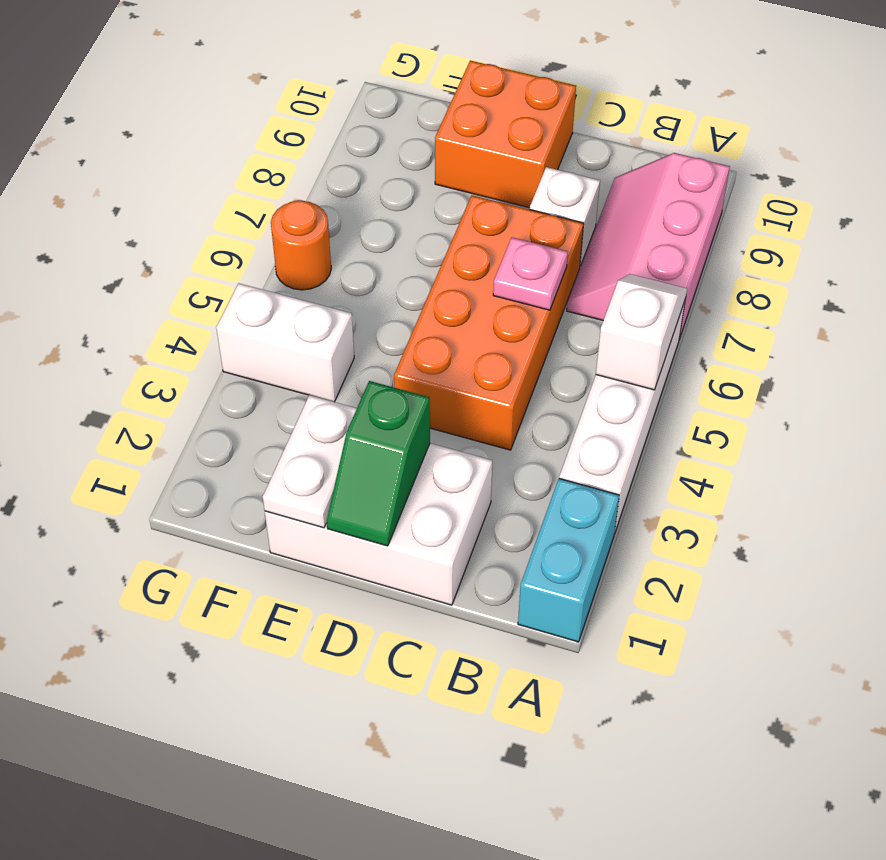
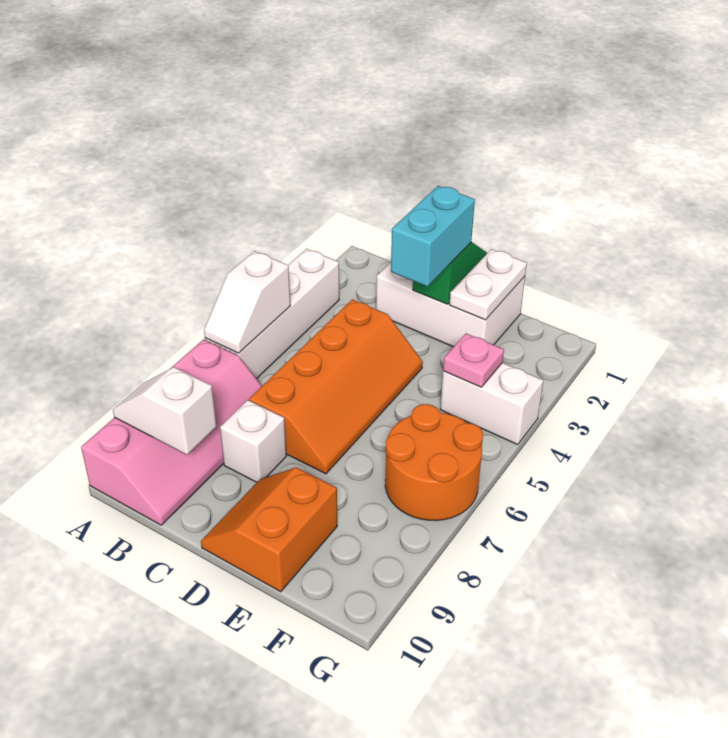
cyan 1x2 brick [518,479,619,642] -> cyan 1x2 brick moved to [391,186,475,287]
pink 2x3 slope [567,153,730,339] -> pink 2x4 slope [81,339,262,525]
none -> white 1x2 slope [113,367,217,455]
orange 2x4 brick [394,195,584,450] -> orange 2x4 slope [249,299,423,474]
pink 1x1 plate [493,237,568,310] -> pink 1x1 plate moved to [443,334,504,387]
orange 2x2 brick [435,61,576,208] -> orange 2x2 slope [201,467,337,592]
orange 1x1 round brick [271,200,331,290] -> orange 2x2 round brick [385,404,483,521]

